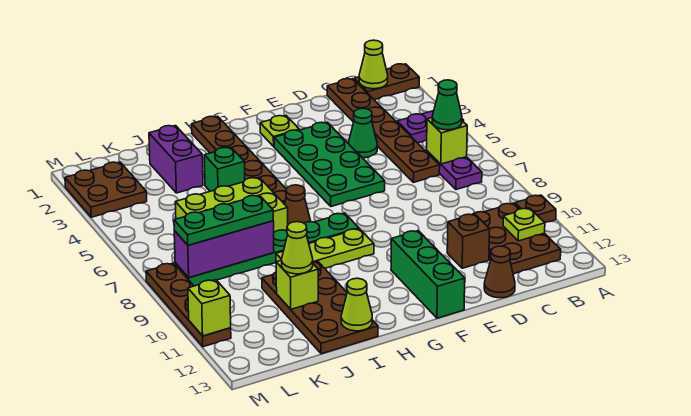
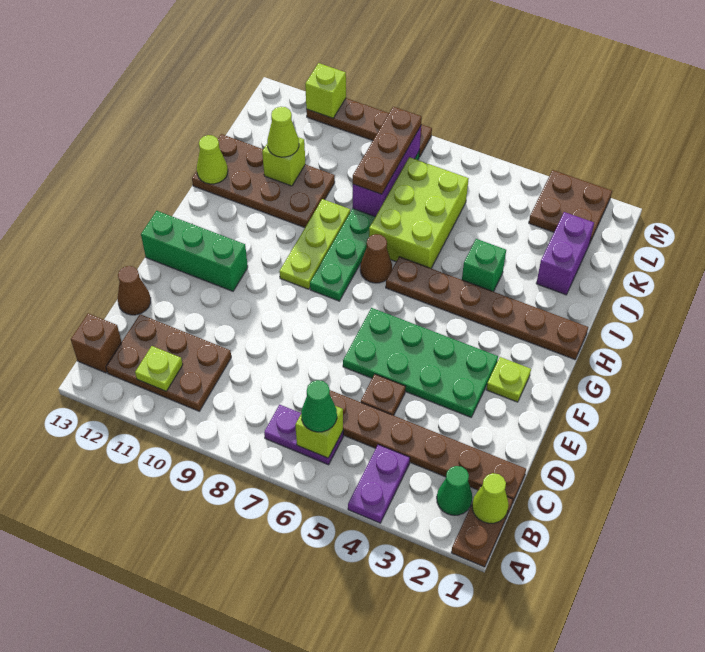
brown 1x1 plate [515,195,556,223] -> brown 1x1 plate moved to [361,374,406,416]
green 1x1 cone [348,108,377,158] -> green 1x1 cone moved to [437,466,472,515]
brown 1x1 brick [447,214,490,268] -> brown 1x1 brick moved to [71,313,122,373]
purple 1x2 brick [149,126,203,193] -> purple 1x2 brick turned to [536,212,594,295]
green 1x3 plate [174,195,273,245] -> brown 1x3 plate [353,107,422,194]

